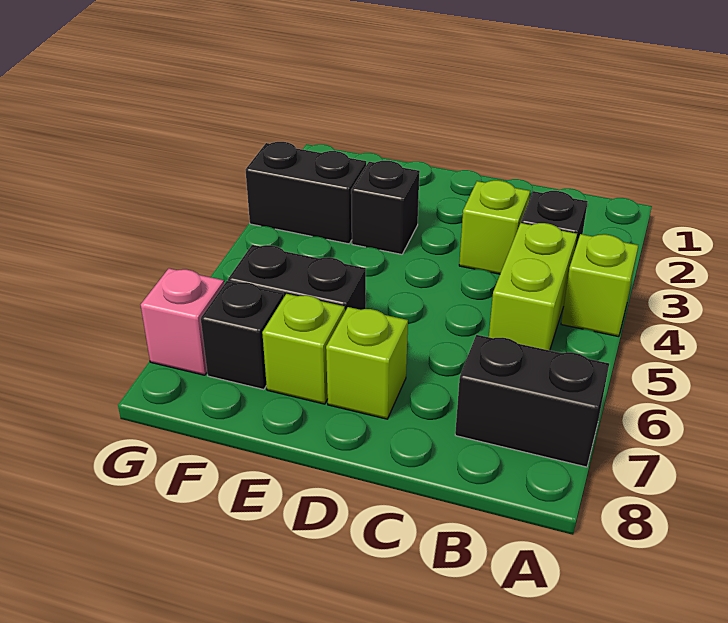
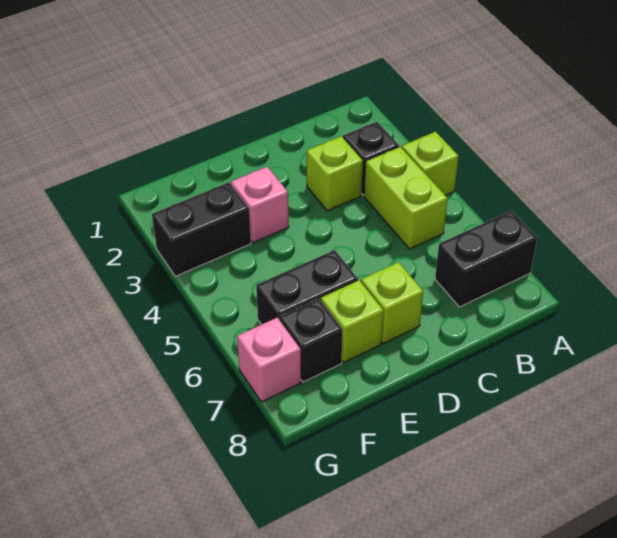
black 1x1 brick [351,161,420,254] -> pink 1x1 brick [231,167,289,243]

